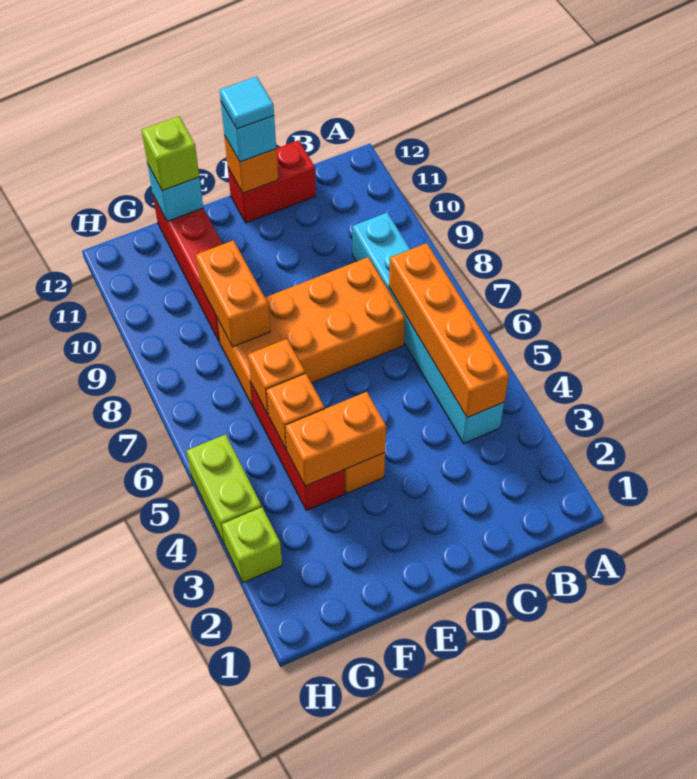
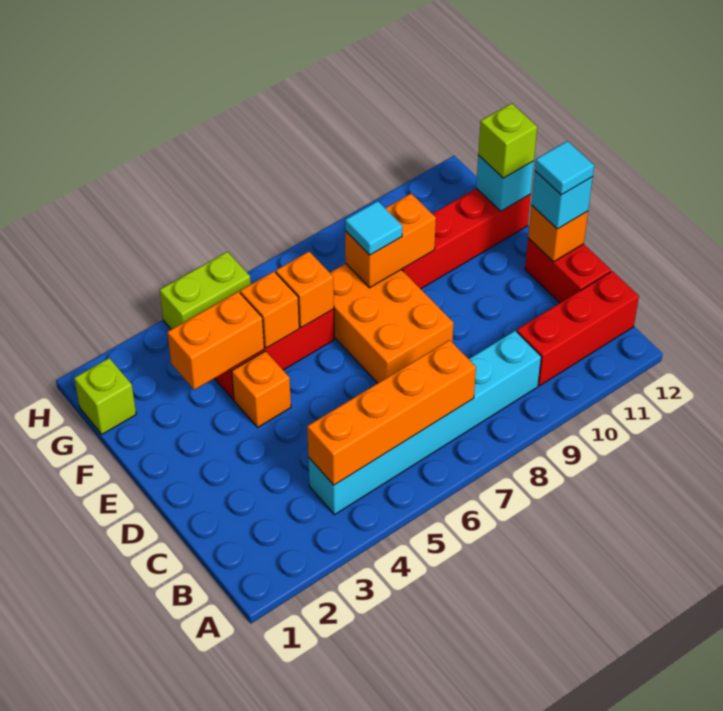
none -> red 1x3 brick [517,271,639,386]
orange 2x4 brick [217,257,405,406] -> orange 2x3 brick [330,264,454,383]
orange 1x2 brick [285,392,386,486] -> orange 1x2 brick turned to [167,292,264,390]
none -> cyan 1x1 tile [345,201,402,255]
lime 1x1 brick [222,507,282,583] -> lime 1x1 brick moved to [74,358,136,434]

